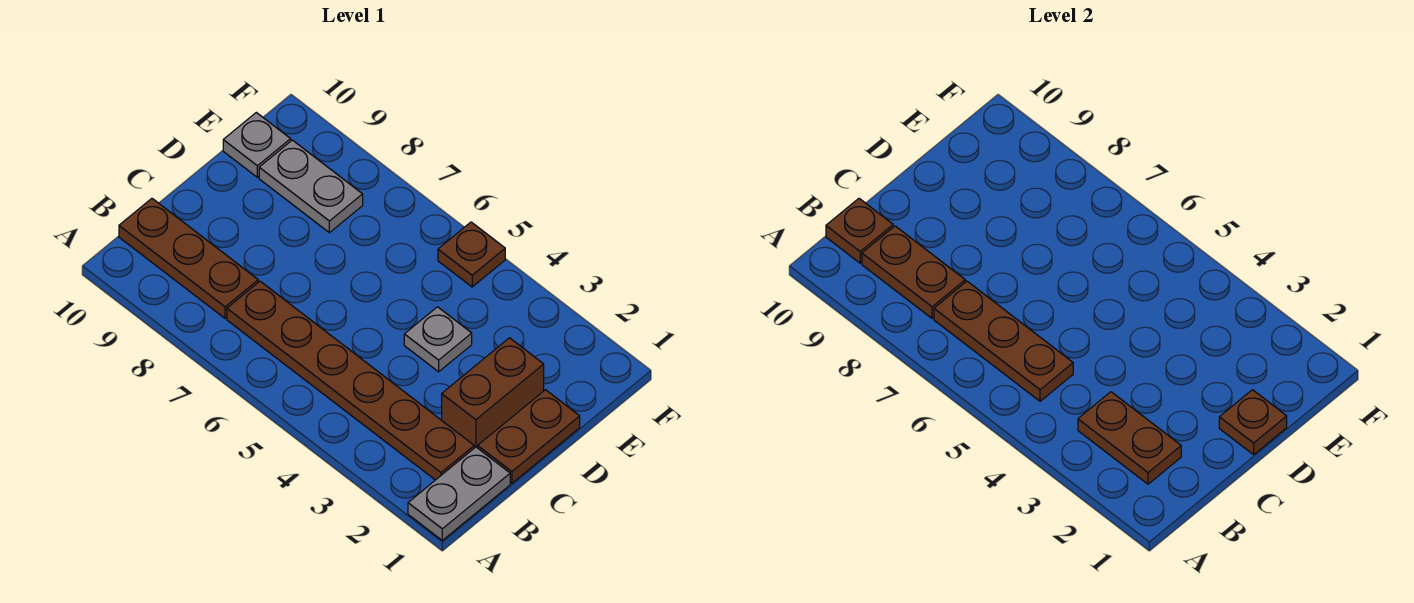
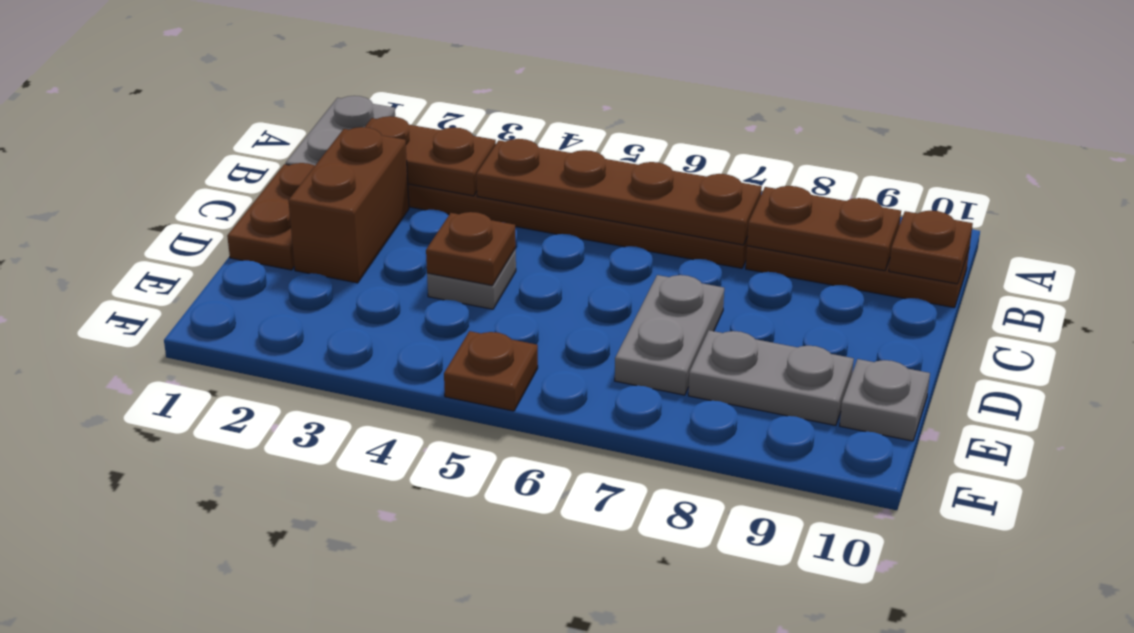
brown 1x3 plate [934,281,1073,401] -> brown 1x4 plate [476,139,762,245]
brown 1x1 plate [1219,390,1287,455] -> brown 1x1 plate moved to [426,212,516,286]
none -> grey 1x2 plate [615,275,724,395]

